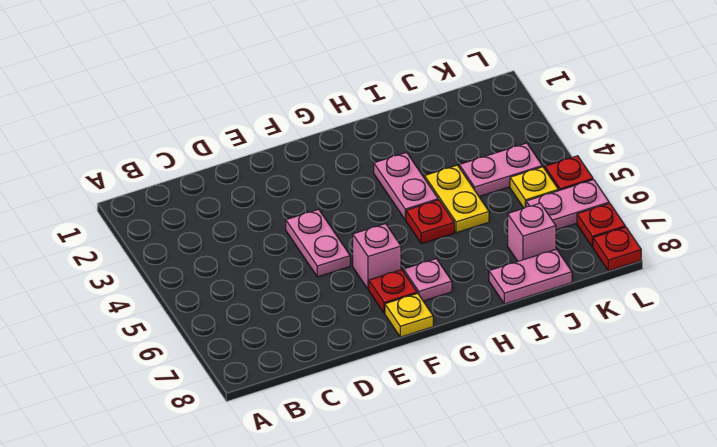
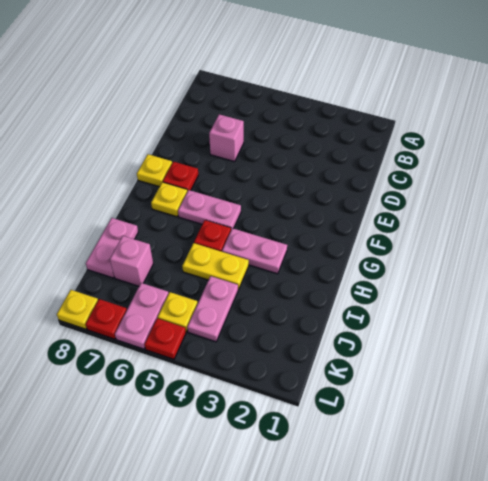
pink 1x2 plate [286,209,350,277] -> pink 1x2 plate moved to [178,190,241,229]
pink 1x1 brick [353,224,401,290] -> pink 1x1 brick moved to [209,114,244,162]
pink 1x1 plate [404,259,452,301] -> yellow 1x1 plate [151,182,187,217]
red 1x1 plate [593,227,641,271] -> yellow 1x1 plate [57,290,98,329]

